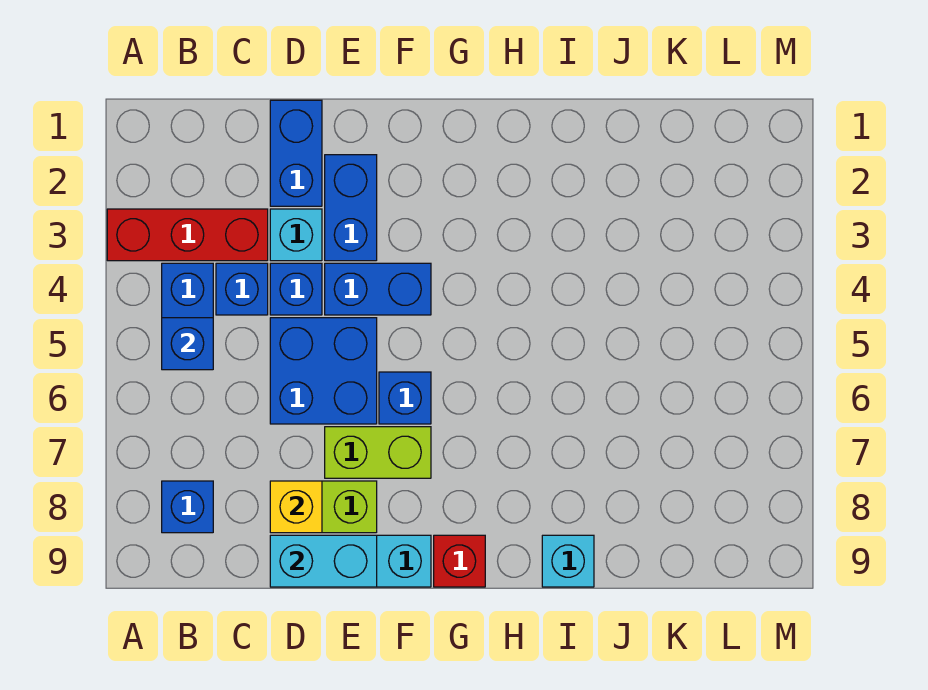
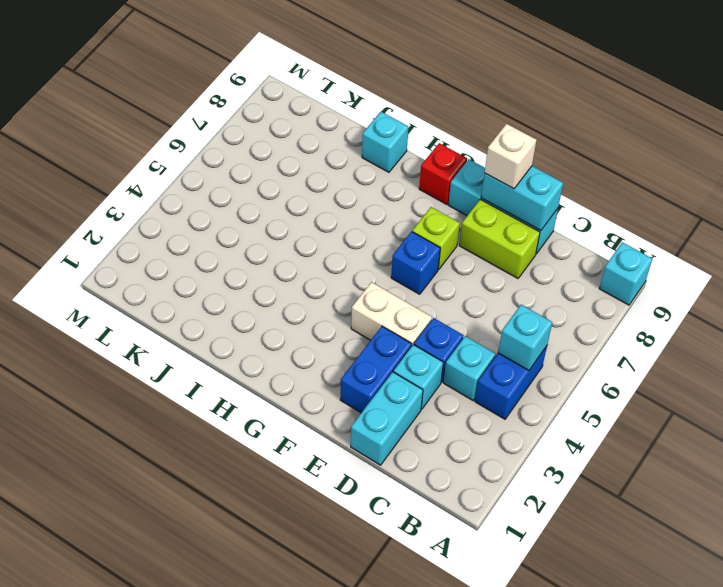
red 1x3 brick [107,209,268,261] -> none
none -> cyan 1x1 brick [599,242,652,305]
blue 1x1 brick [162,318,213,370] -> cyan 1x1 brick [498,305,552,370]
blue 1x1 brick [162,481,213,533] -> none
blue 1x1 brick [216,263,268,315] -> cyan 1x1 brick [443,336,495,400]
blue 1x2 brick [270,100,322,206] -> cyan 1x2 brick [351,372,423,465]
blue 2x2 brick [270,318,377,424] -> none
yellow 1x1 brick [270,481,322,533] -> none
blue 1x2 brick [325,263,431,315] -> white 1x2 brick [351,282,432,345]
lime 1x2 brick [325,427,431,478] -> lime 1x1 brick [412,207,460,269]
none -> white 1x1 brick [485,124,537,189]

